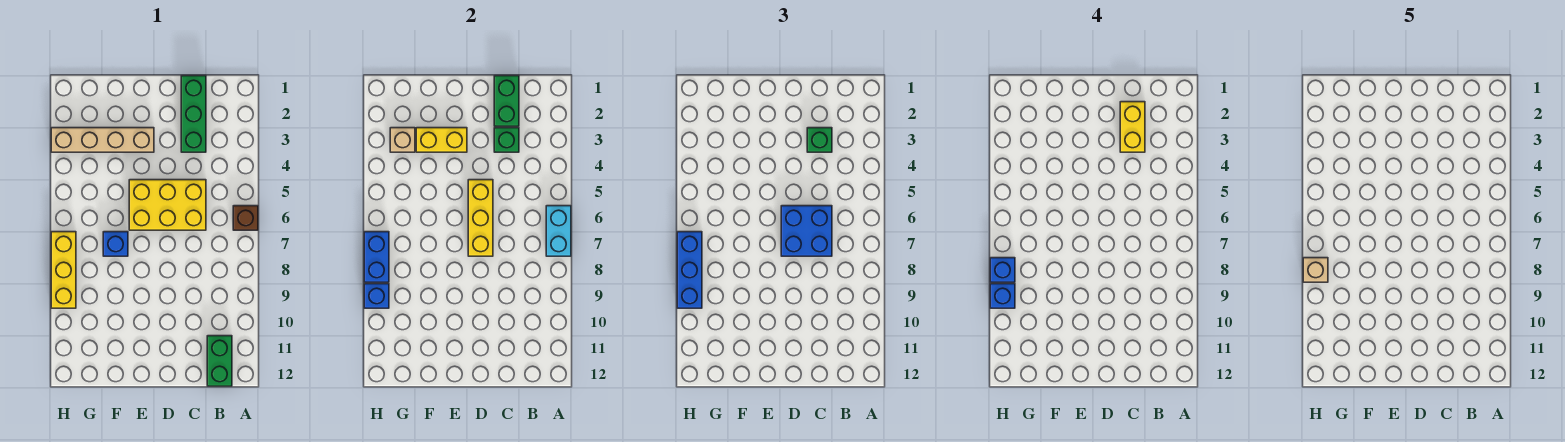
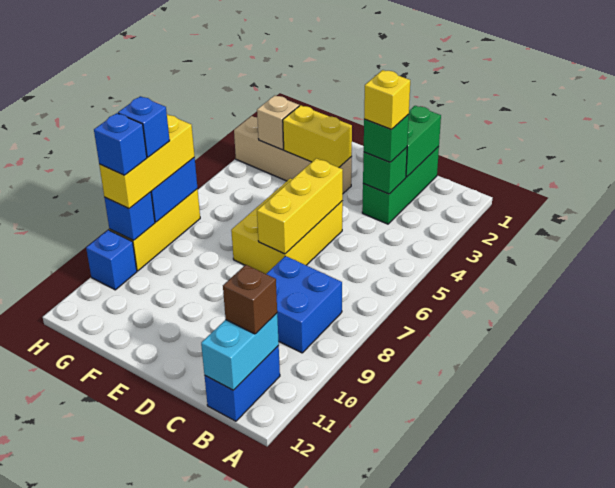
brown 1x1 brick [233,206,258,230] -> brown 1x1 brick moved to [223,265,277,334]
cyan 1x2 brick [546,206,571,256] -> cyan 1x2 brick moved to [201,313,279,390]
green 1x2 brick [207,336,232,386] -> blue 1x2 brick [204,346,280,421]
yellow 1x2 brick [1120,102,1145,152] -> yellow 1x1 brick [364,70,410,129]
yellow 2x3 brick [129,180,206,230] -> yellow 2x3 brick turned to [231,179,343,274]
blue 2x2 brick [781,206,832,256] -> blue 2x2 brick moved to [267,256,342,353]
blue 1x1 brick [103,232,128,256] -> blue 1x1 brick moved to [86,230,137,290]
blue 1x3 brick [677,232,702,308] -> yellow 1x3 brick [99,114,195,208]
tan 1x1 brick [1303,258,1328,282] -> none

